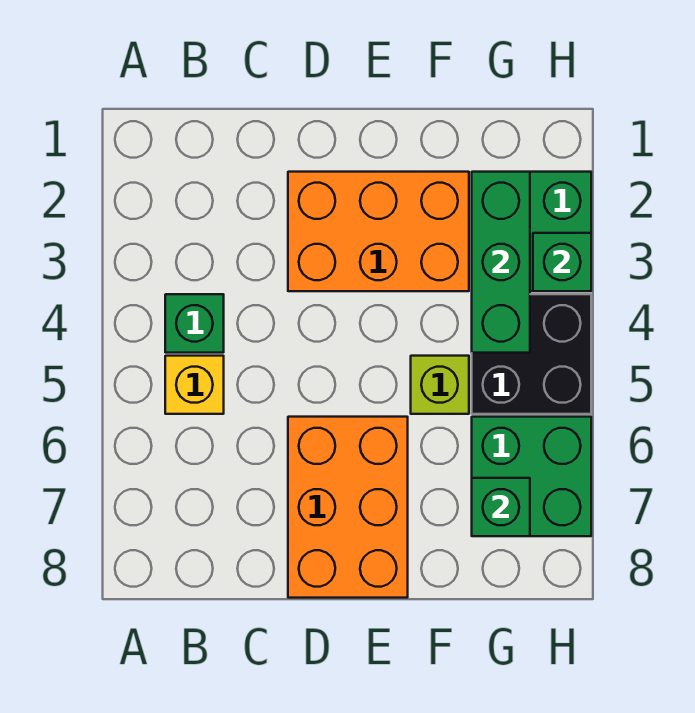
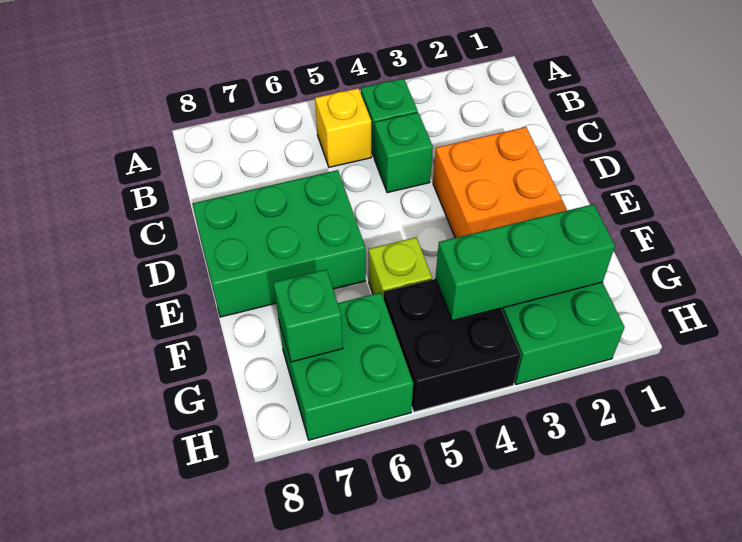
orange 2x3 brick [288,417,408,598] -> green 2x3 brick [192,170,366,317]
green 1x1 brick [533,233,591,291] -> green 1x1 brick moved to [374,113,433,193]

